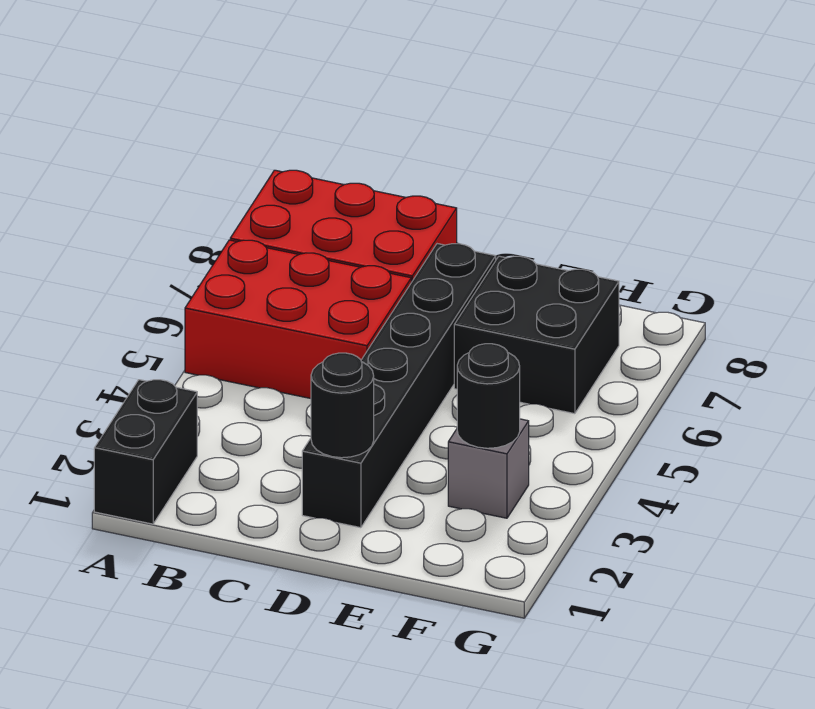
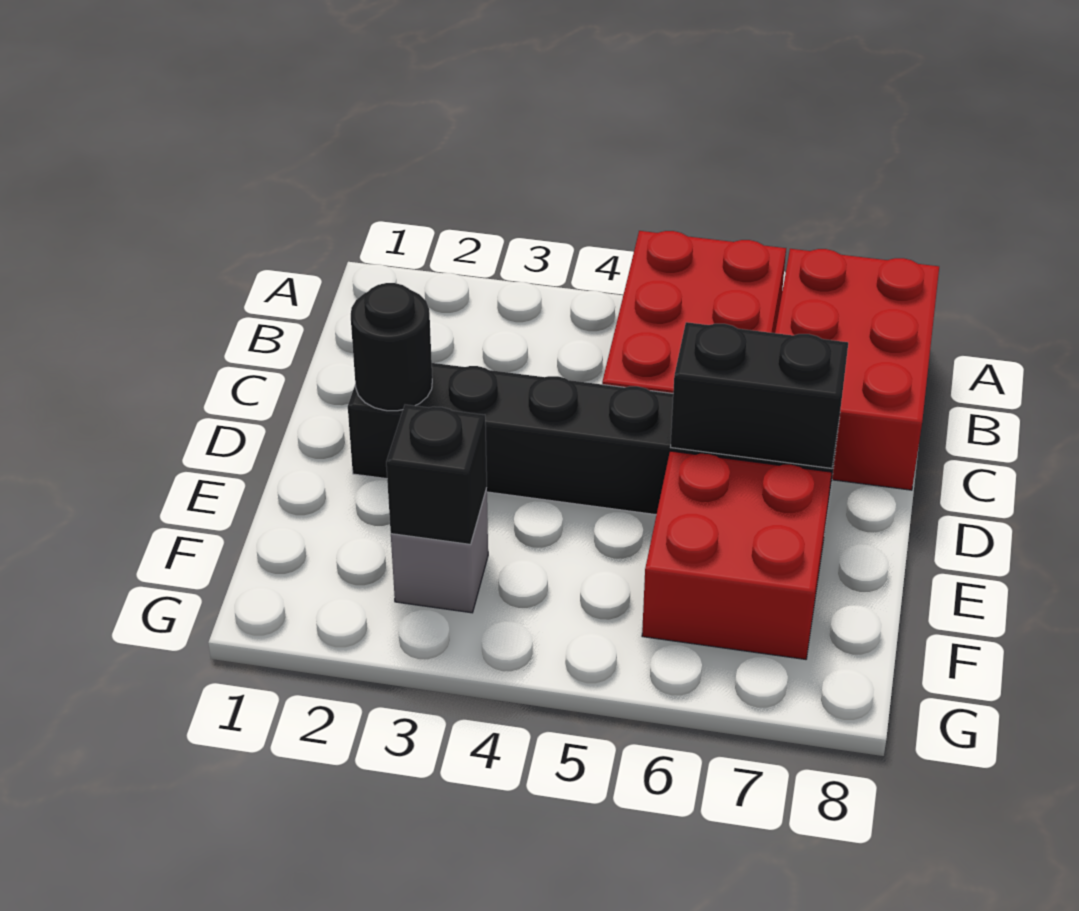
black 1x2 brick [94,380,197,524] -> black 1x2 brick moved to [671,322,848,468]
black 2x2 brick [454,256,619,414] -> red 2x2 brick [642,451,832,659]
black 1x1 round brick [457,344,520,448] -> black 1x1 brick [386,405,487,544]

